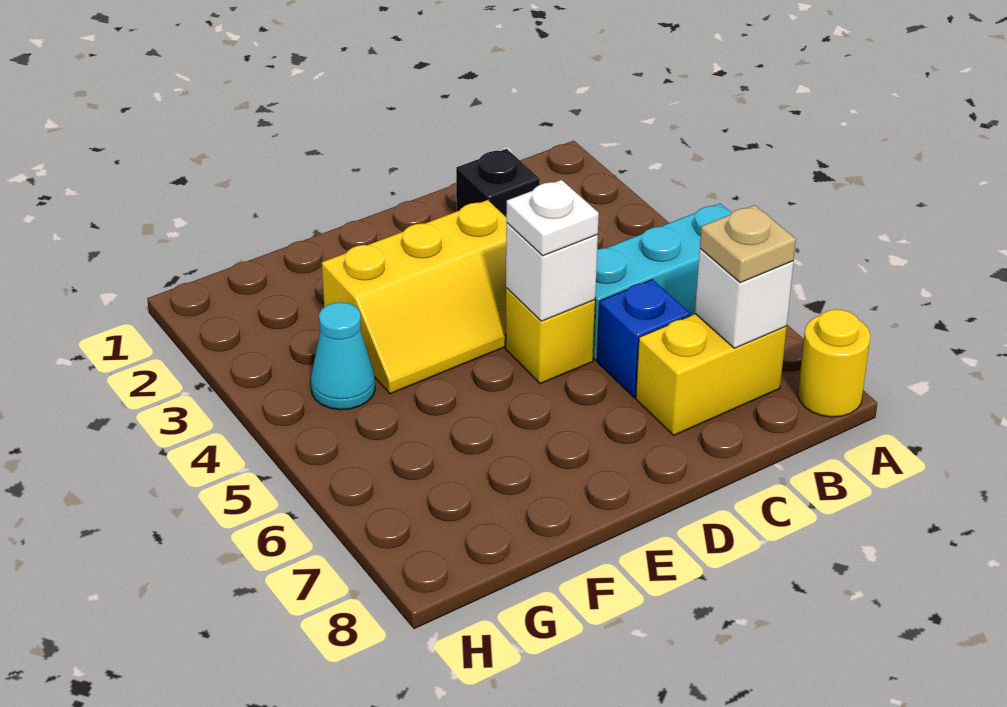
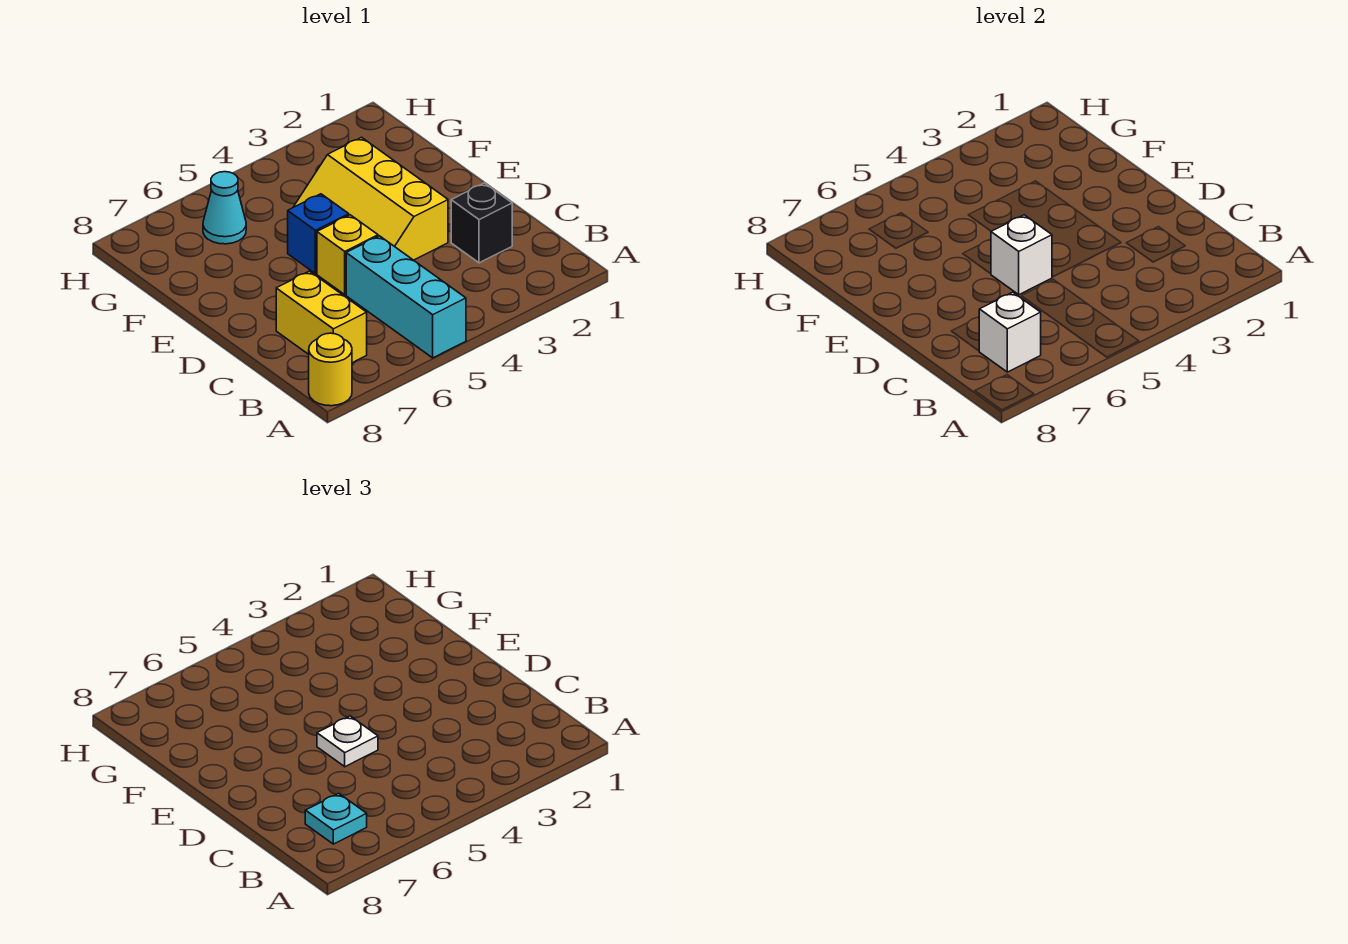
tan 1x1 plate [700,205,796,283] -> cyan 1x1 plate [305,793,367,844]
blue 1x1 brick [597,280,690,397] -> blue 1x1 brick moved to [288,194,349,274]
cyan 1x1 cone [311,302,375,410] -> cyan 1x1 cone moved to [203,172,246,244]

